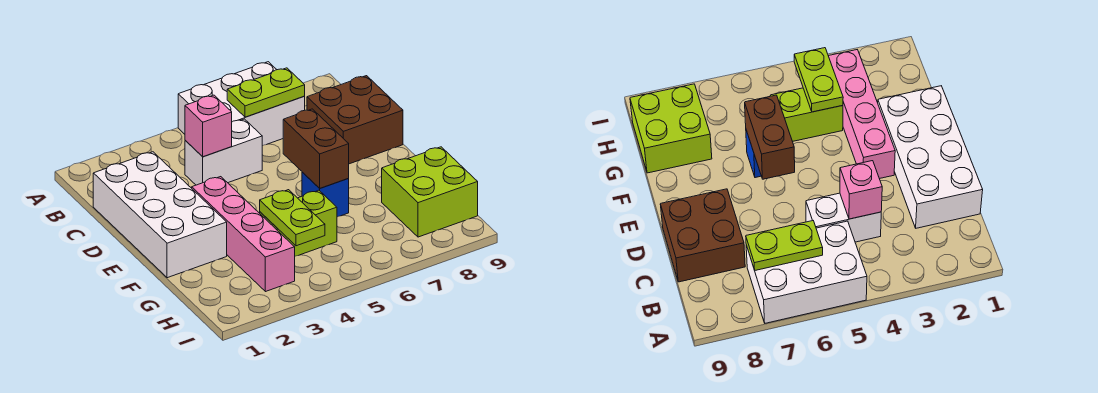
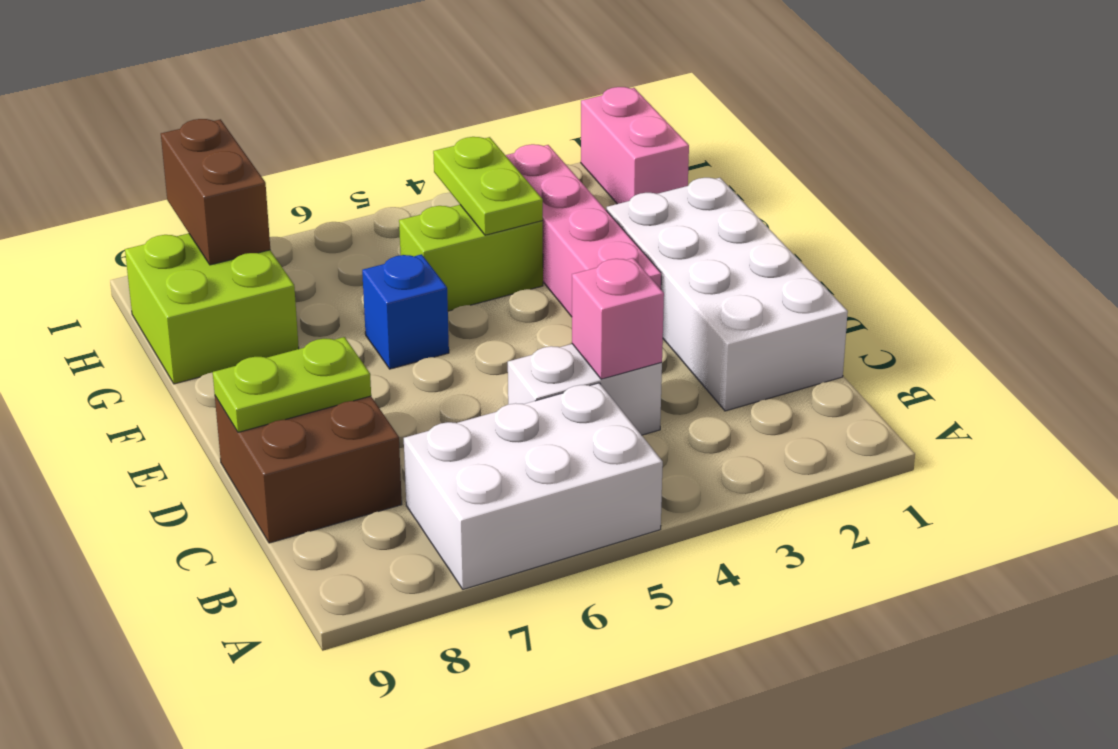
lime 1x2 plate [227,68,305,117] -> lime 1x2 plate moved to [213,337,371,432]
brown 1x2 brick [283,109,349,188] -> brown 1x2 brick moved to [161,119,270,265]
none -> pink 1x2 brick [581,87,689,204]

